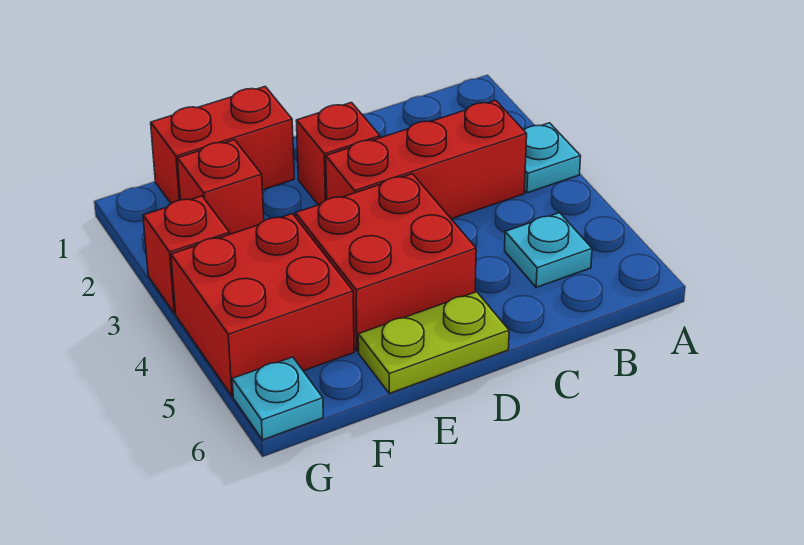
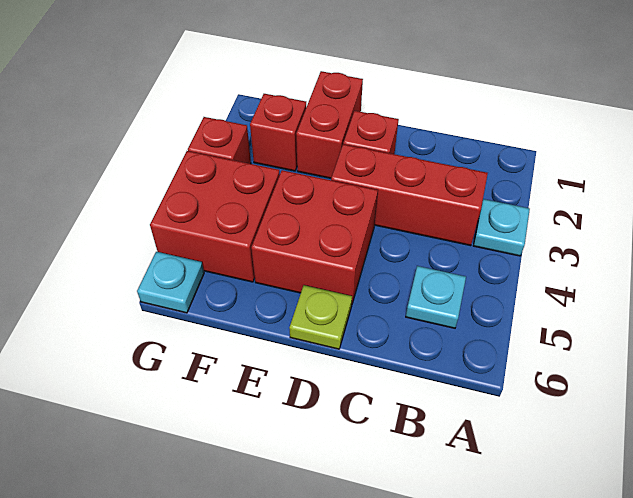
lime 1x2 plate [358,292,509,393] -> lime 1x1 plate [289,285,352,349]
red 1x2 brick [151,87,294,204] -> red 1x2 brick turned to [296,71,363,178]

